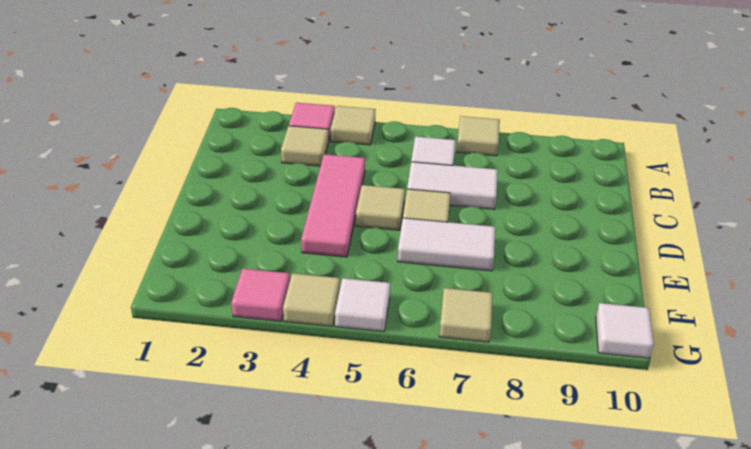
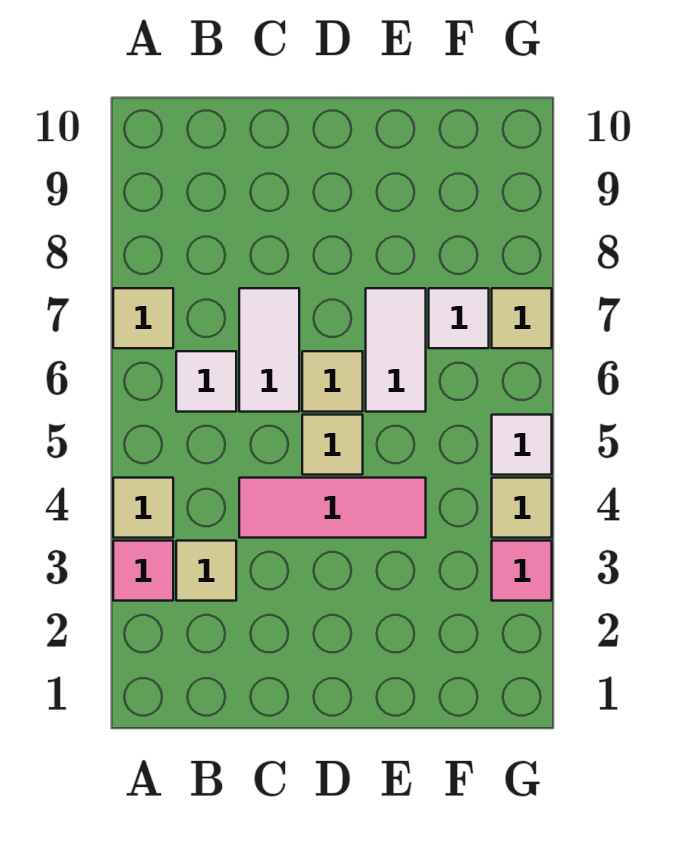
white 1x1 tile [596,303,654,358] -> white 1x1 tile moved to [429,288,489,348]

